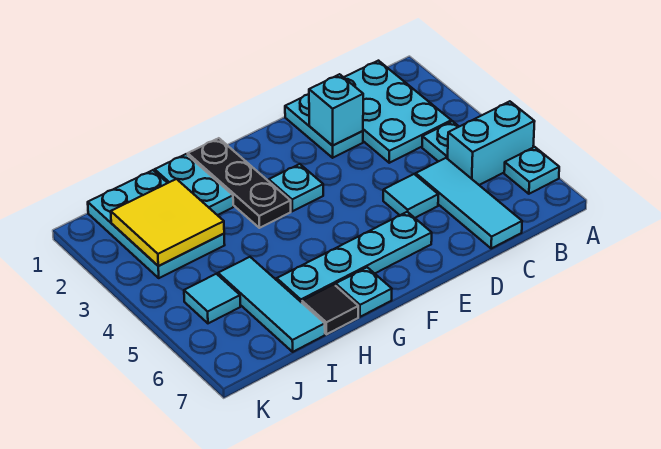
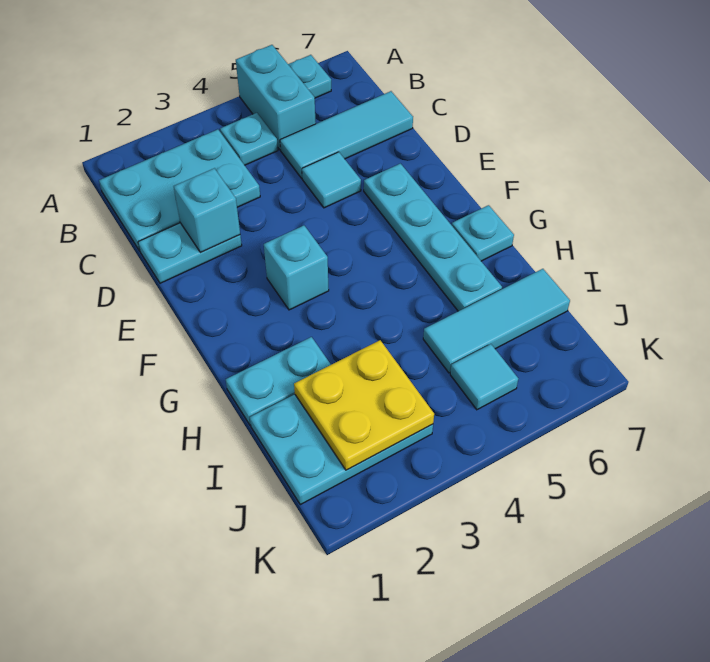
cyan 1x1 plate [269,164,323,211] -> cyan 1x1 brick [264,225,329,310]
black 1x3 plate [188,138,291,228] -> none
black 1x1 tile [302,285,358,334] -> none
yellow 2x2 tile [111,179,224,266] -> yellow 2x2 plate [294,340,434,470]

